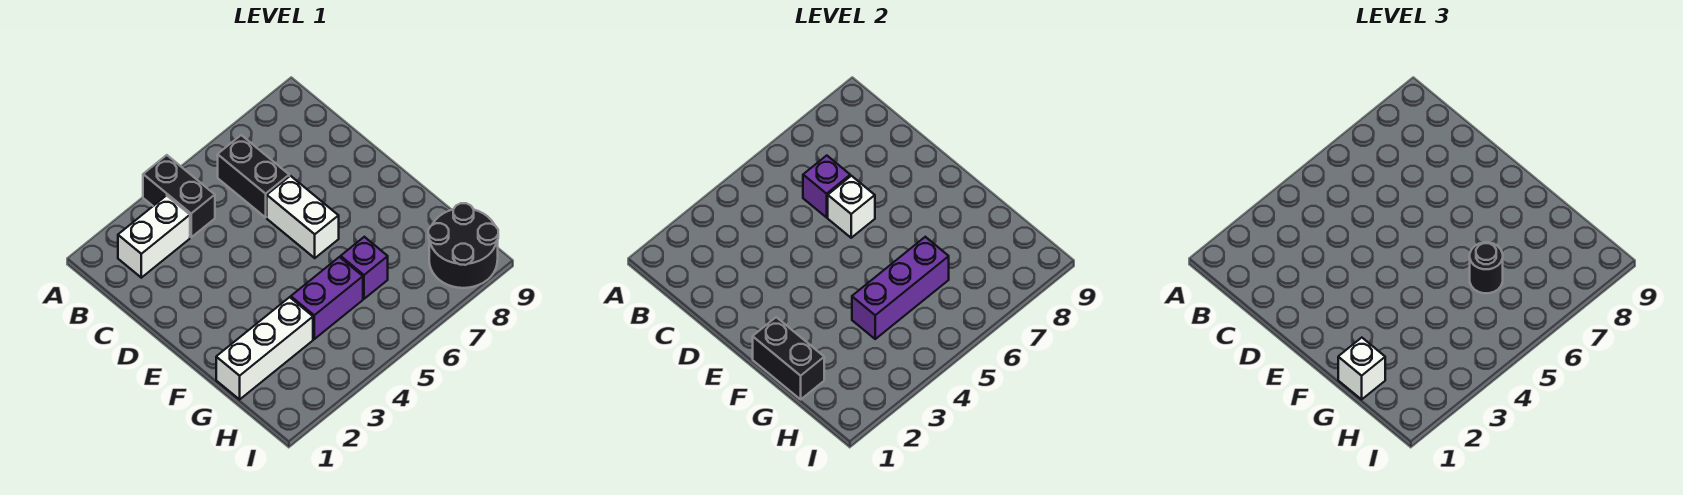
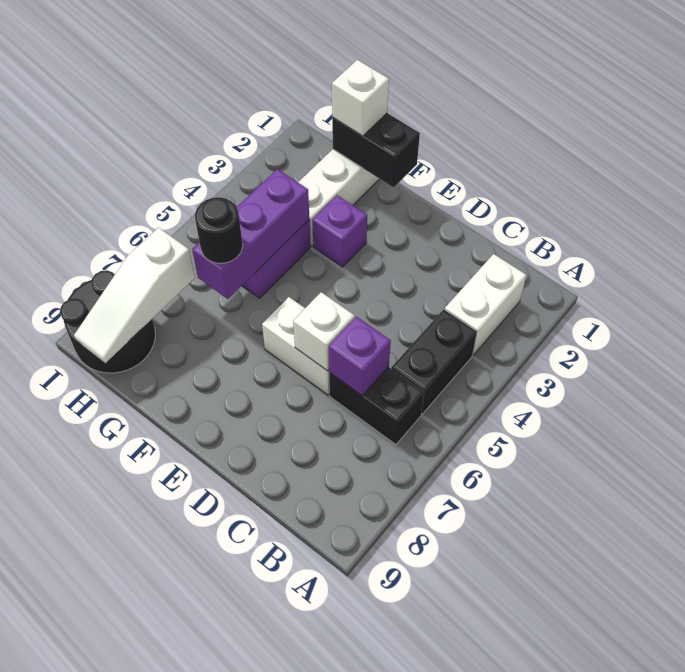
black 1x2 brick [143,155,215,237] -> black 1x2 brick turned to [392,309,477,414]
purple 1x1 brick [341,237,388,299] -> purple 1x1 brick moved to [312,195,367,267]
none -> white 1x3 slope [74,228,195,363]

